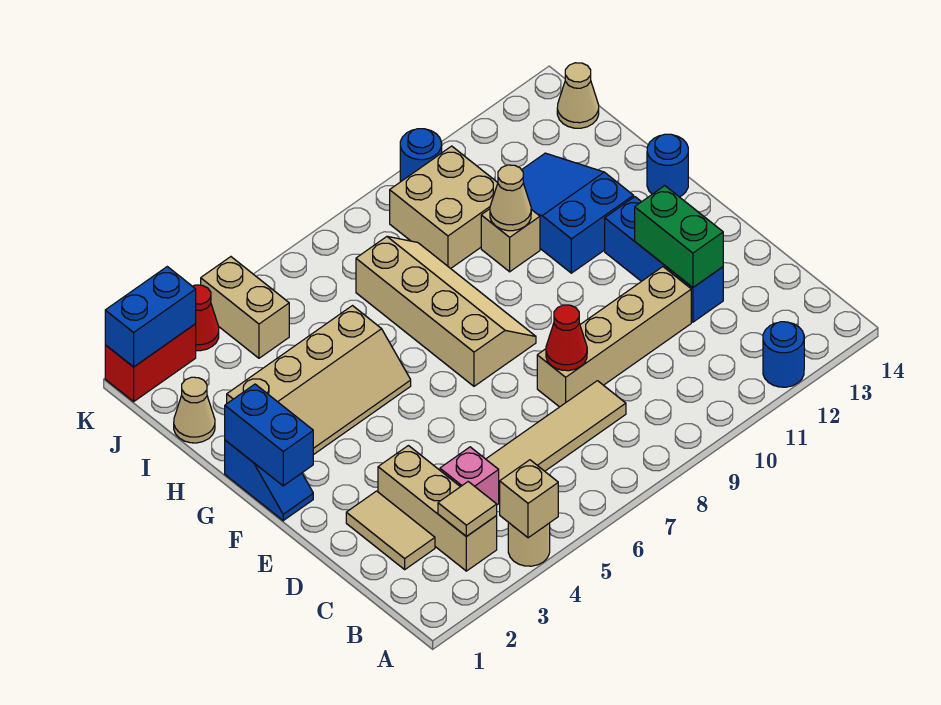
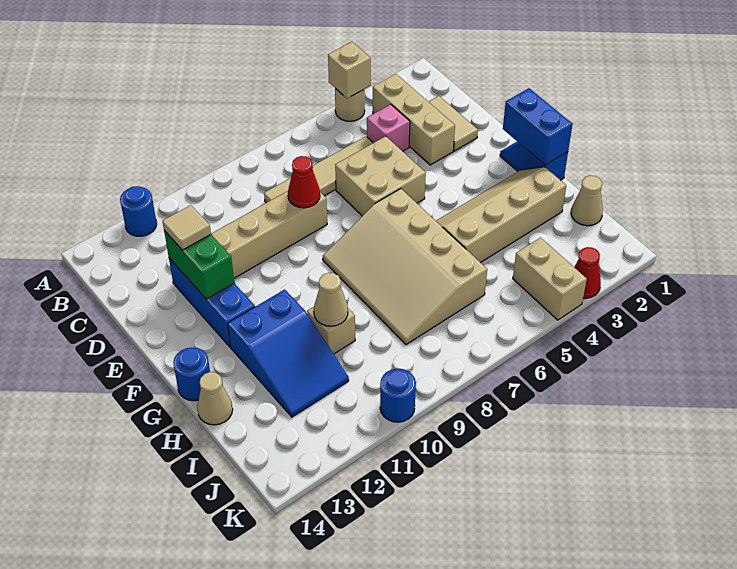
tan 1x1 tile [438,482,497,536] -> tan 1x1 tile moved to [162,205,211,250]
tan 2x4 slope [356,237,536,386] -> tan 3x4 slope [323,189,487,345]
tan 2x2 brick [390,146,498,268] -> tan 2x2 brick moved to [335,136,426,216]
tan 1x1 cone [557,63,599,128] -> tan 1x1 cone moved to [197,372,233,425]
red 1x2 brick [105,324,196,402] -> none
blue 1x2 brick [105,267,196,367] -> none

